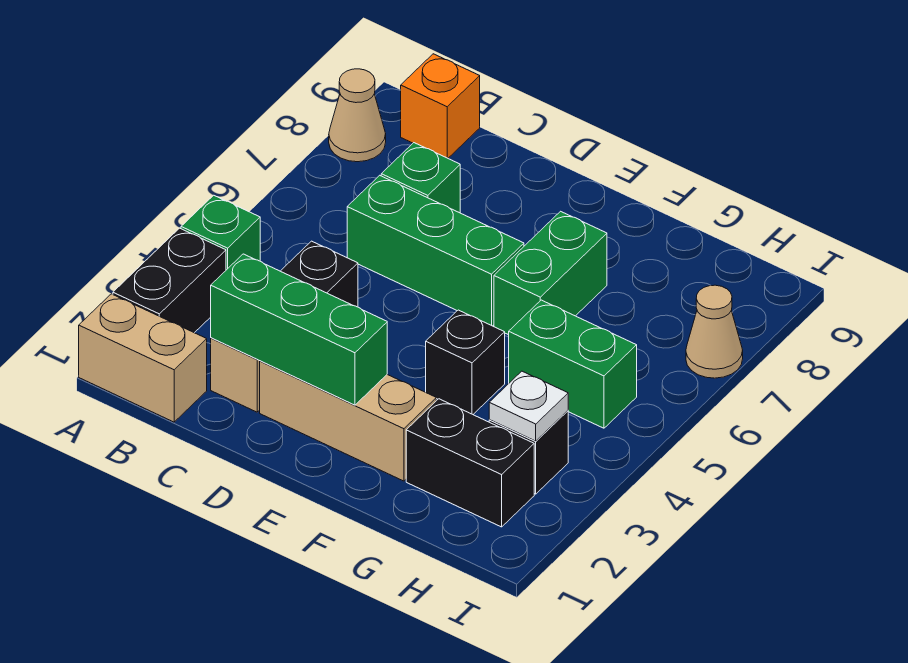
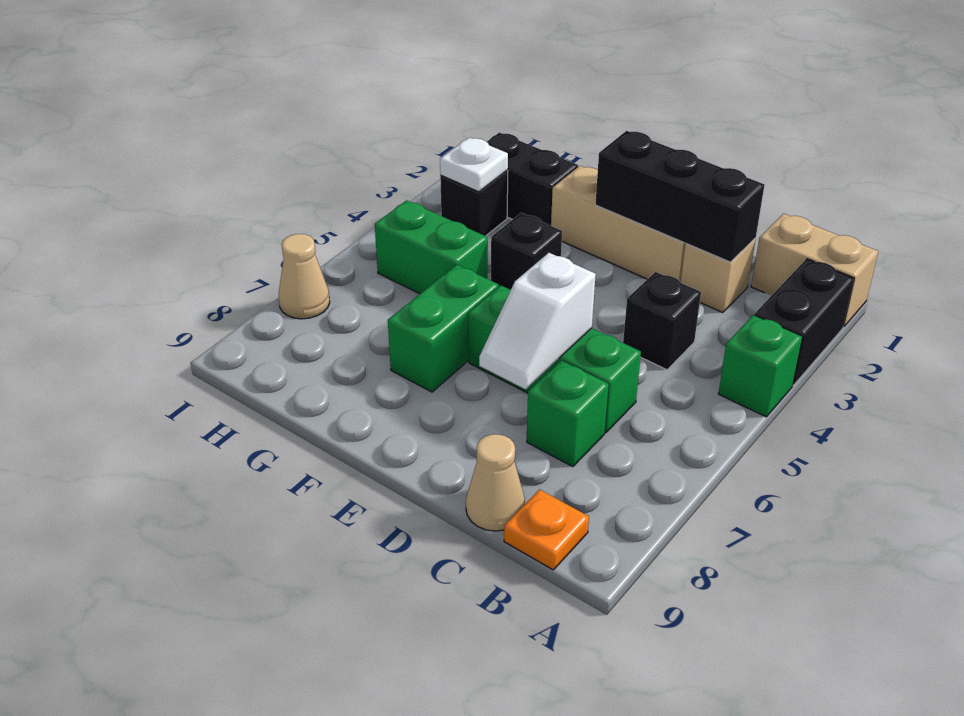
tan 1x1 cone [329,69,386,162] -> tan 1x1 cone moved to [466,434,525,531]
orange 1x1 brick [401,54,480,158] -> orange 1x1 plate [504,490,589,570]
green 1x3 brick [211,254,387,405] -> black 1x3 brick [595,131,764,262]
none -> white 1x2 slope [479,253,596,389]

